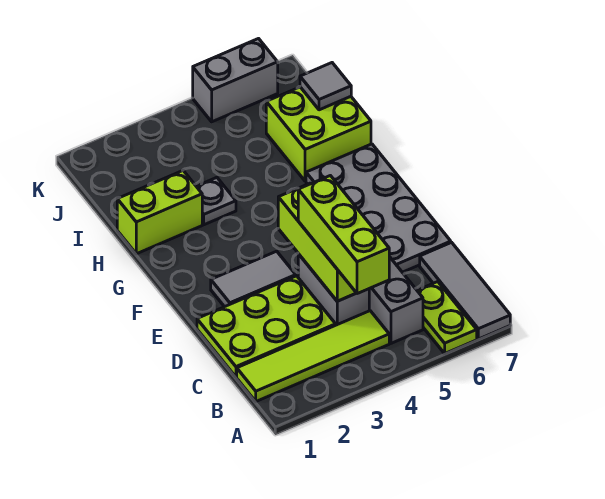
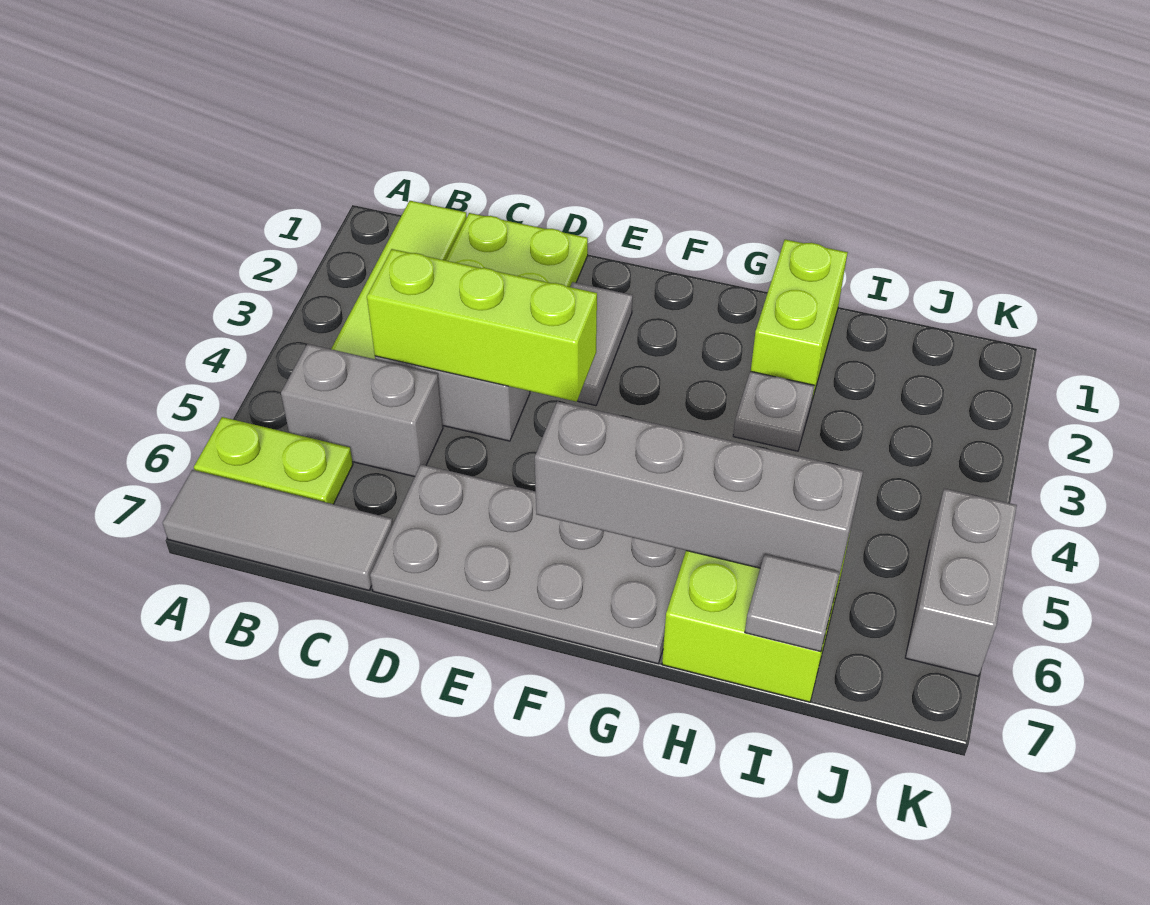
lime 1x3 brick [298,176,389,294] -> none
none -> grey 1x4 brick [535,401,863,579]

